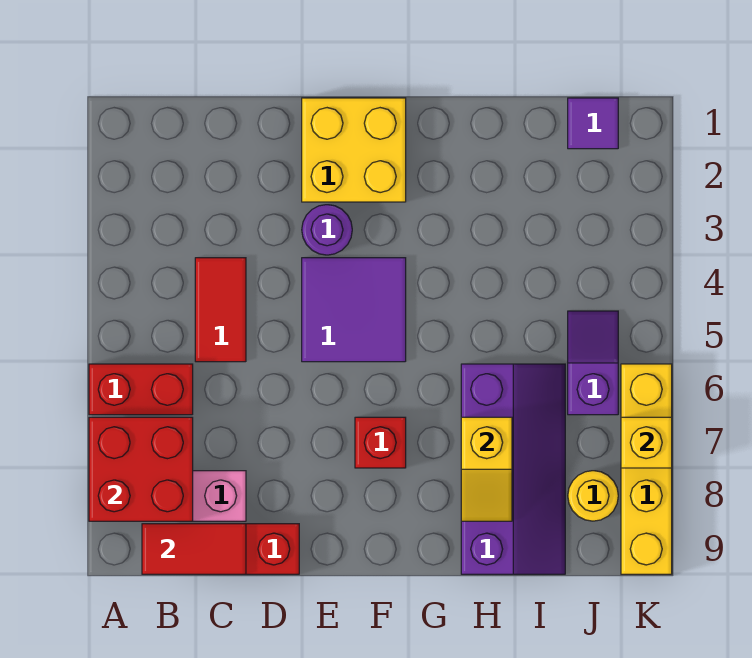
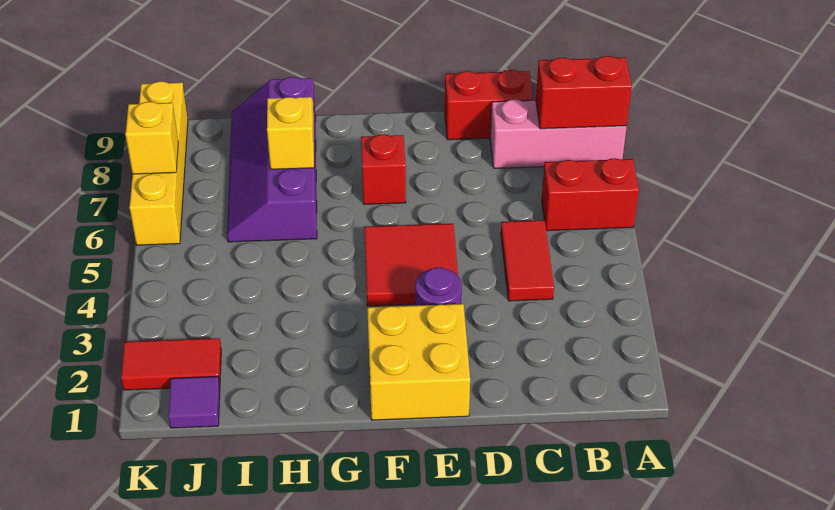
red 2x2 brick [89,417,193,521] -> red 1x2 brick [536,56,632,129]
red 1x2 tile [142,524,246,574] -> red 1x2 tile moved to [121,338,221,390]
purple 2x2 tile [302,258,406,362] -> red 2x2 tile [364,223,458,306]
purple 1x2 slope [568,311,618,415] -> none
yellow 1x1 round brick [568,471,618,521] -> none

